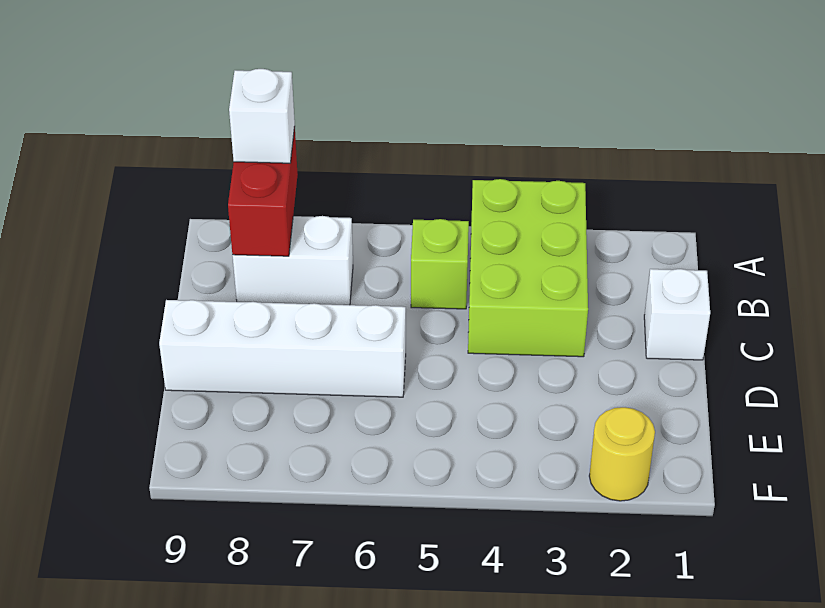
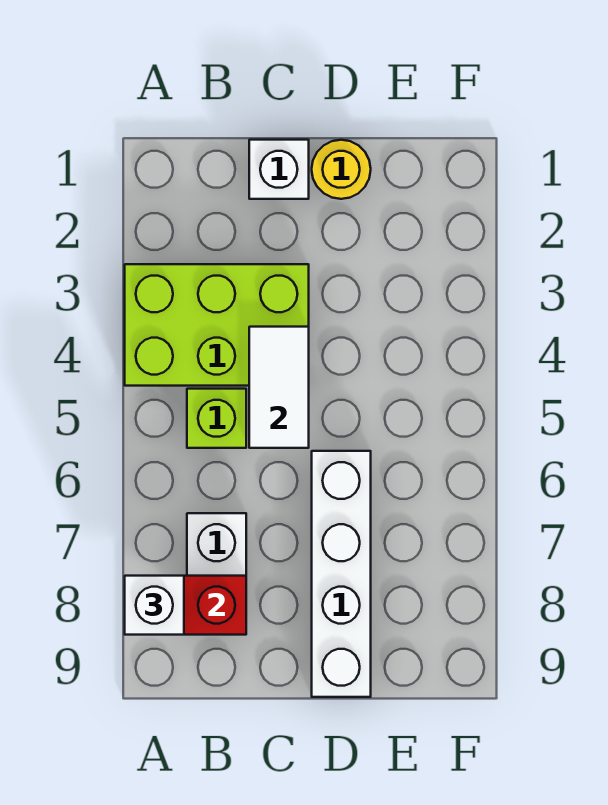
none -> white 1x2 tile [249,327,309,448]
yellow 1x1 round brick [589,407,655,501] -> yellow 1x1 round brick moved to [312,140,371,199]

